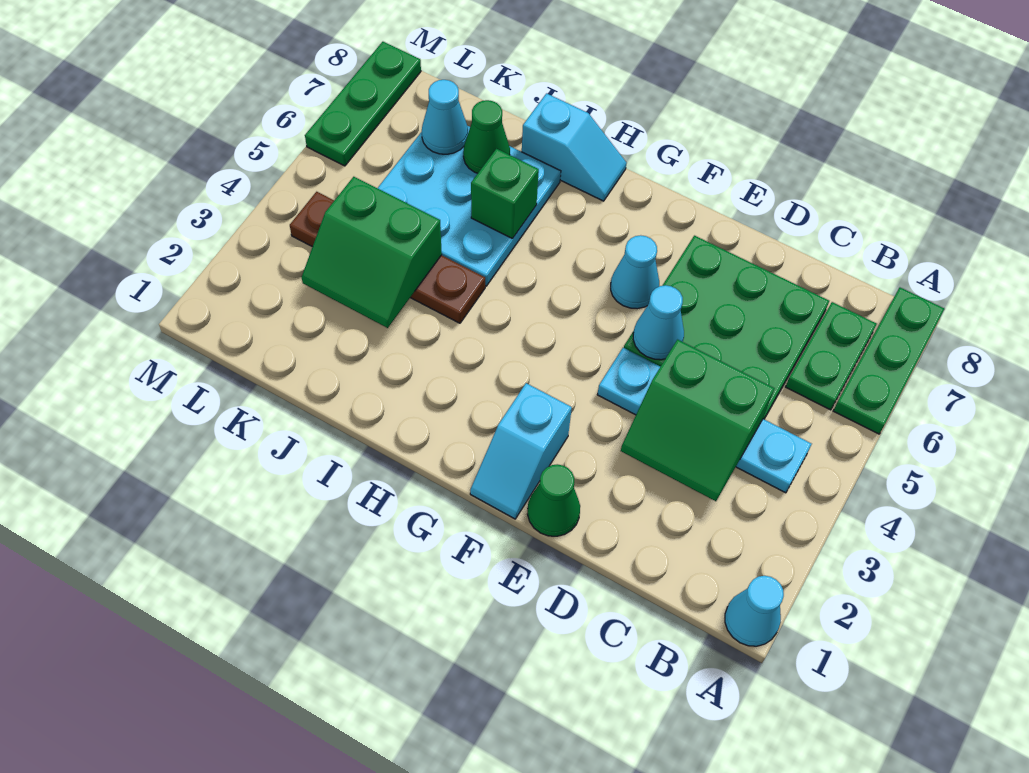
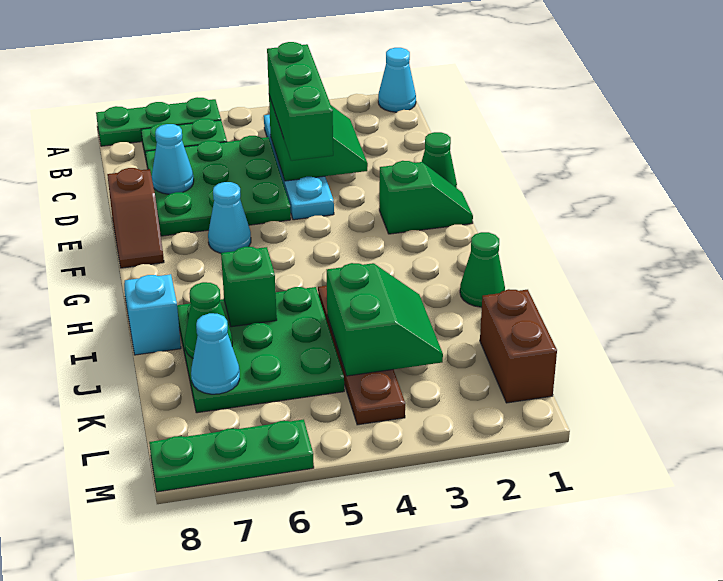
none -> green 1x3 brick [267,42,333,161]
cyan 1x1 cone [633,285,684,360] -> cyan 1x1 cone moved to [152,124,194,194]
none -> brown 1x2 slope [107,168,164,268]
cyan 1x2 slope [470,383,572,519] -> green 1x2 slope [379,161,473,234]
none -> green 1x1 cone [460,232,505,307]
cyan 3x3 plate [378,126,561,286] -> green 3x3 plate [177,287,344,413]
none -> brown 1x2 brick [480,289,557,403]

